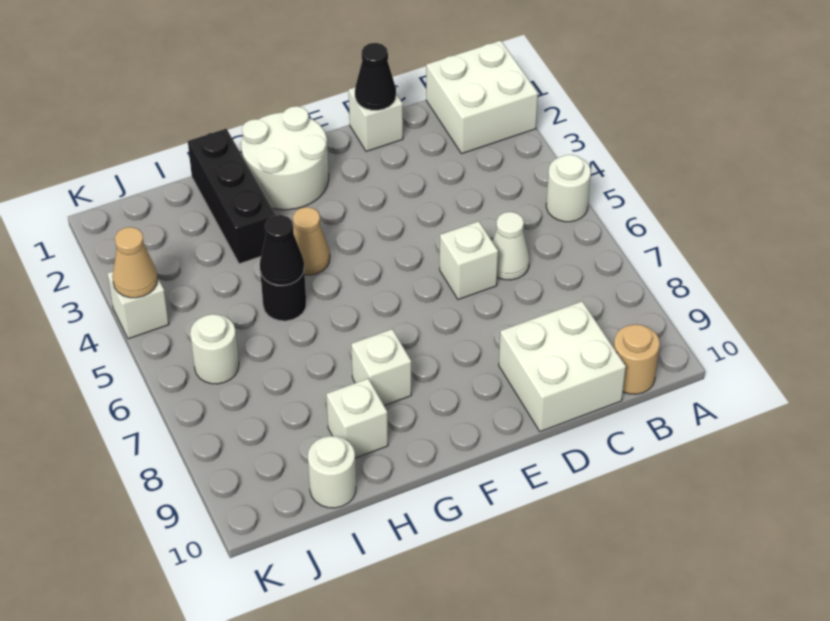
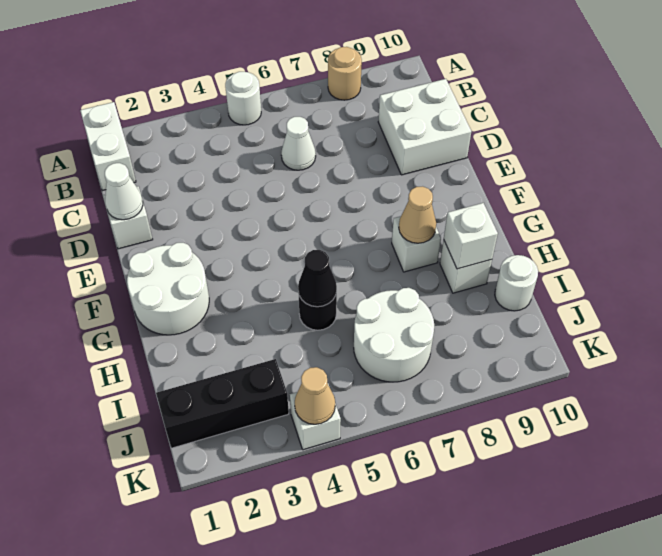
white 2x2 brick [426,41,538,154] -> white 1x2 brick [80,102,136,191]
tan 1x1 round brick [614,325,660,394] -> tan 1x1 round brick moved to [328,47,362,100]
black 1x1 cone [355,43,396,110] -> white 1x1 cone [105,163,143,220]
white 1x1 brick [440,221,498,299] -> white 1x1 brick moved to [444,203,498,269]
tan 1x1 cone [293,207,330,275] -> tan 1x1 cone moved to [399,186,436,243]
black 1x3 brick [188,129,276,264] -> black 1x3 brick moved to [156,359,289,448]
white 1x1 round brick [190,314,239,384] -> white 2x2 round brick [354,288,434,382]

